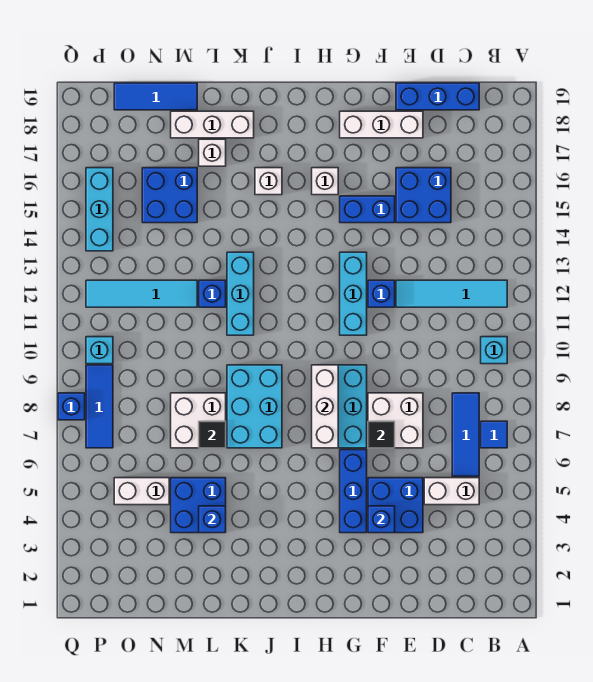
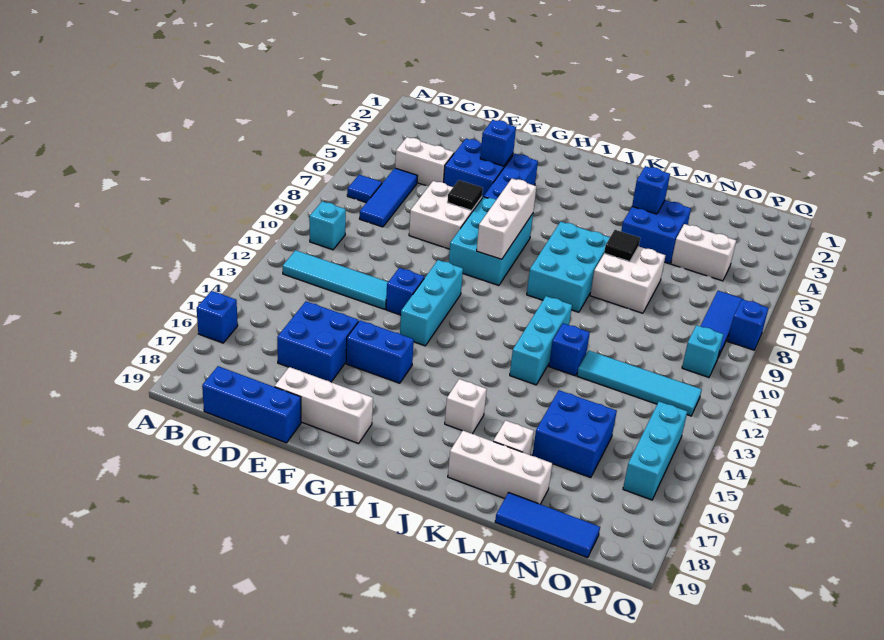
none -> blue 1x1 brick [197,291,238,343]
white 1x1 brick [312,168,338,195] -> none

